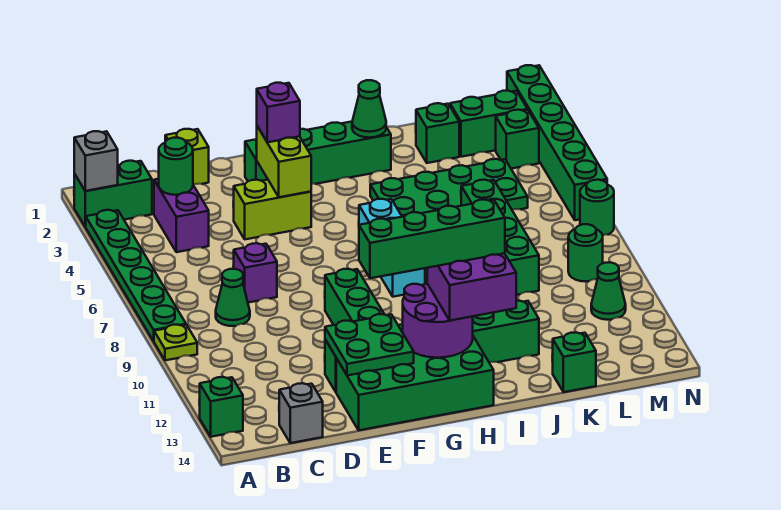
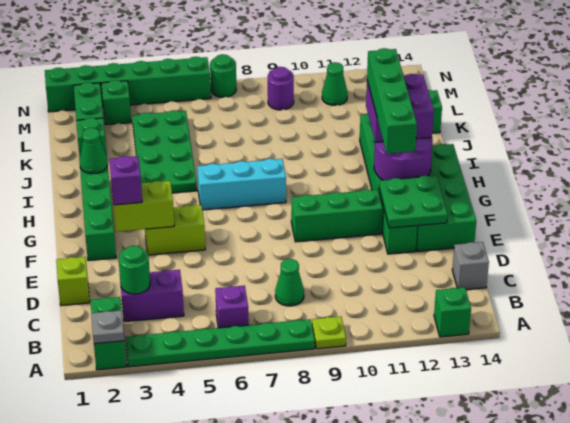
grey 1x1 brick [74,131,118,191] -> grey 1x1 plate [91,310,124,344]
purple 1x1 brick [234,243,277,303] -> purple 1x1 brick moved to [215,286,249,328]
lime 1x2 brick [233,180,311,239] -> lime 1x2 brick turned to [145,205,205,255]
green 1x4 brick [461,180,539,295] -> none
green 1x1 round brick [568,224,603,282] -> purple 1x1 round brick [268,67,294,110]

